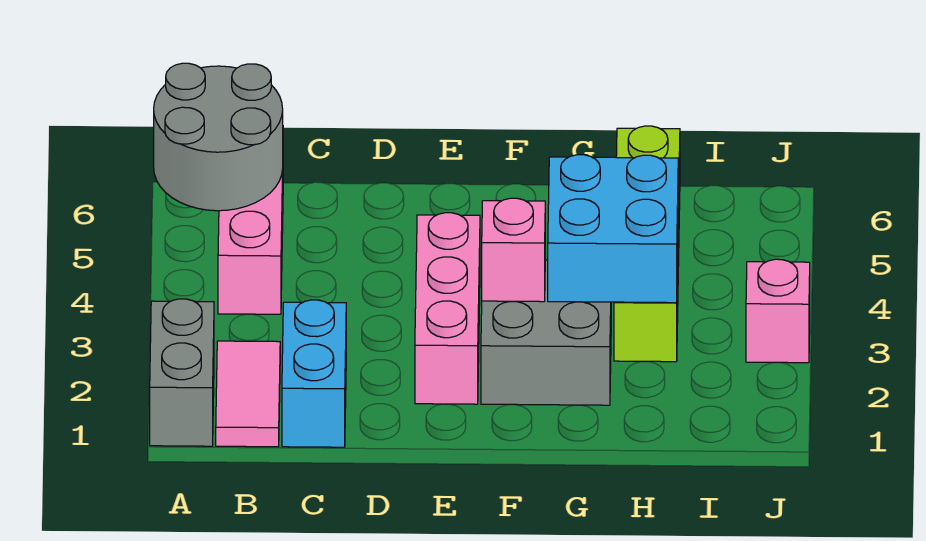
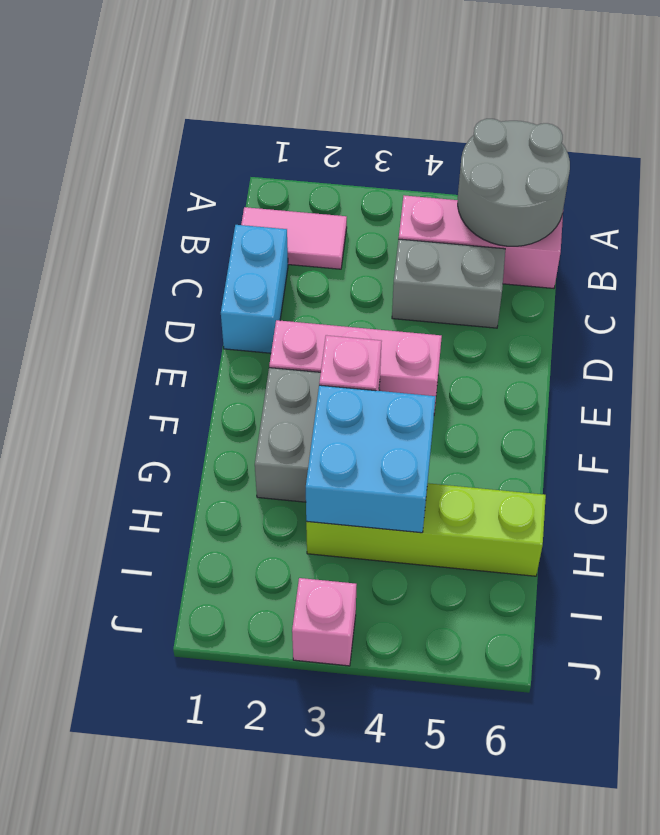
grey 1x2 brick [150,299,214,446] -> grey 1x2 brick moved to [392,239,505,328]
cyan 1x2 brick [282,300,346,447] -> cyan 1x2 brick turned to [221,225,288,353]

